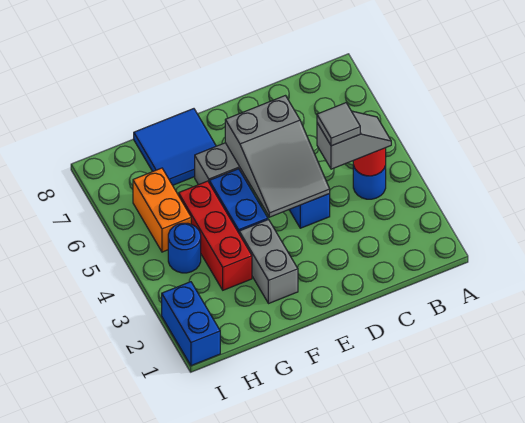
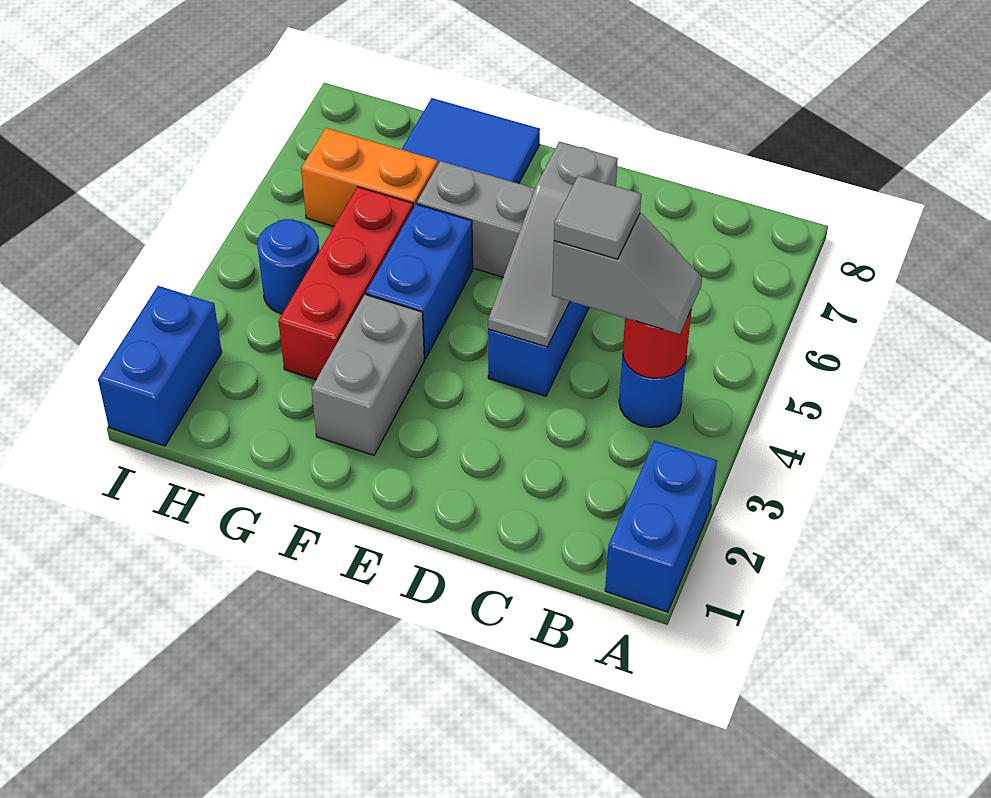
none -> blue 1x2 brick [605,441,717,612]
grey 2x3 slope [225,96,330,217] -> grey 1x3 slope [488,142,618,347]
orange 1x2 brick [133,168,191,252] -> orange 1x2 brick turned to [301,128,438,226]

